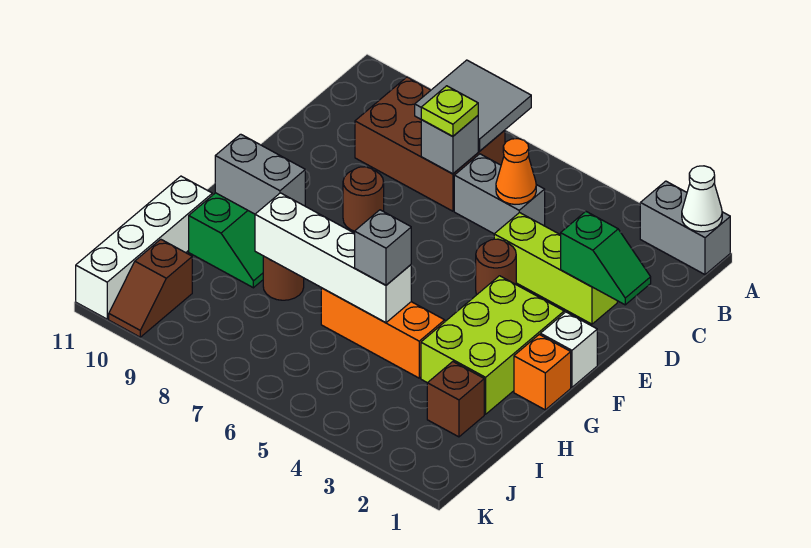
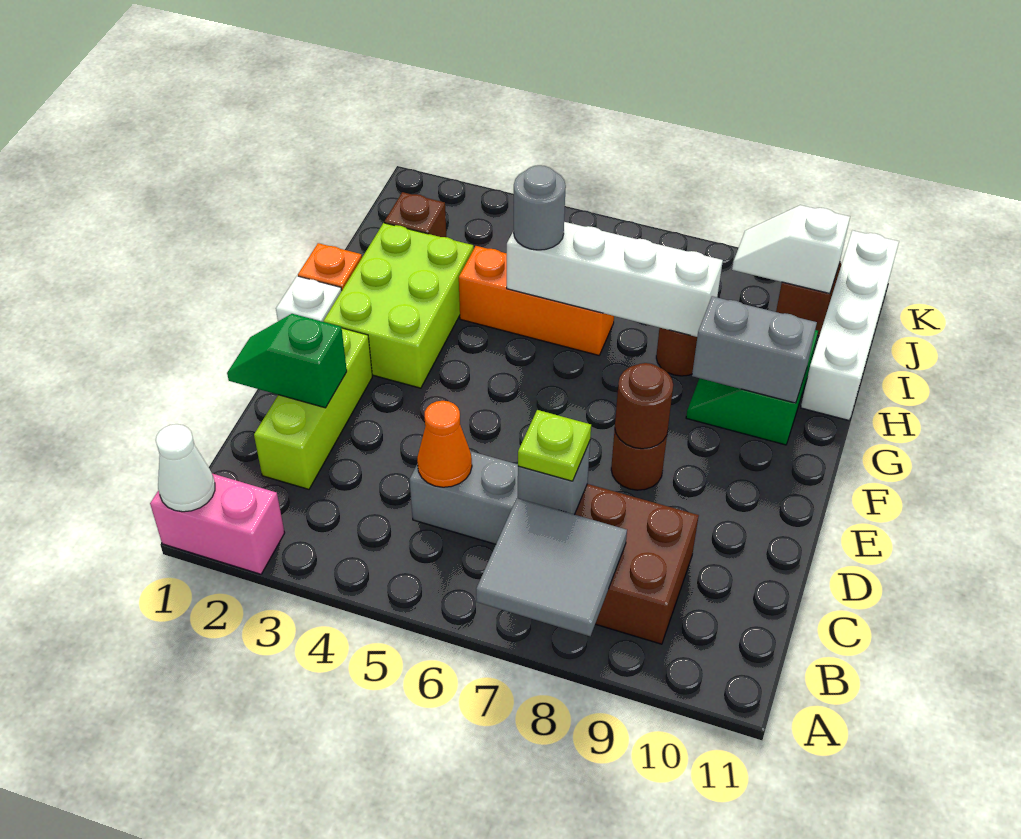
grey 1x2 brick [640,181,730,275] -> pink 1x2 brick [150,473,285,574]
lime 1x3 brick [494,212,617,324] -> lime 1x3 brick turned to [254,328,372,489]
brown 1x1 round brick [476,239,516,295] -> brown 1x1 round brick moved to [615,363,673,449]
grey 1x1 brick [355,210,411,285] -> grey 1x1 round brick [514,165,566,250]
none -> white 1x2 slope [732,205,850,294]

